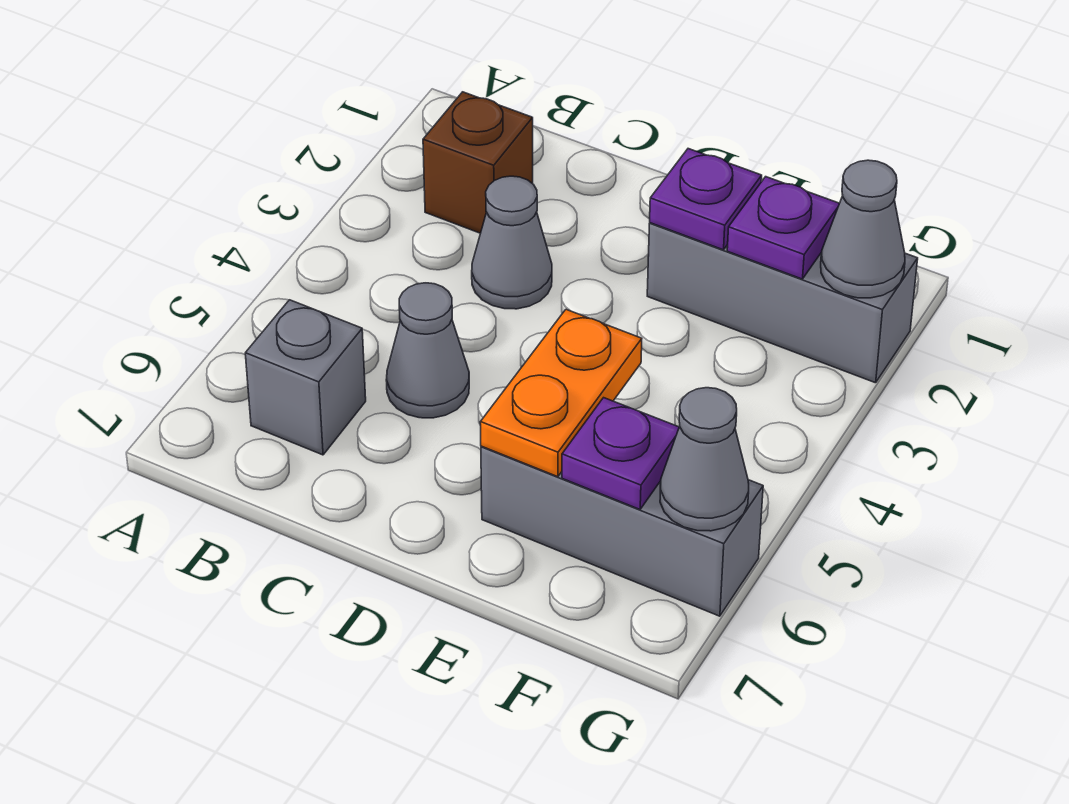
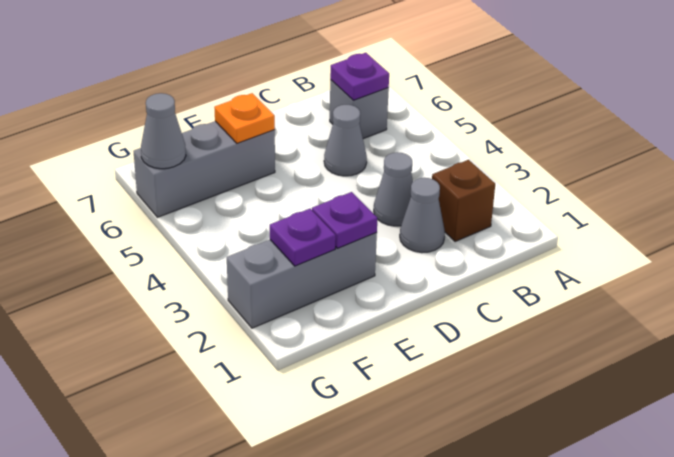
orange 1x2 plate [480,309,642,477] -> orange 1x1 plate [214,93,275,143]
purple 1x1 plate [562,398,679,509] -> purple 1x1 plate moved to [330,53,389,100]
grey 1x1 cone [821,160,905,298] -> grey 1x1 cone moved to [400,178,445,253]

